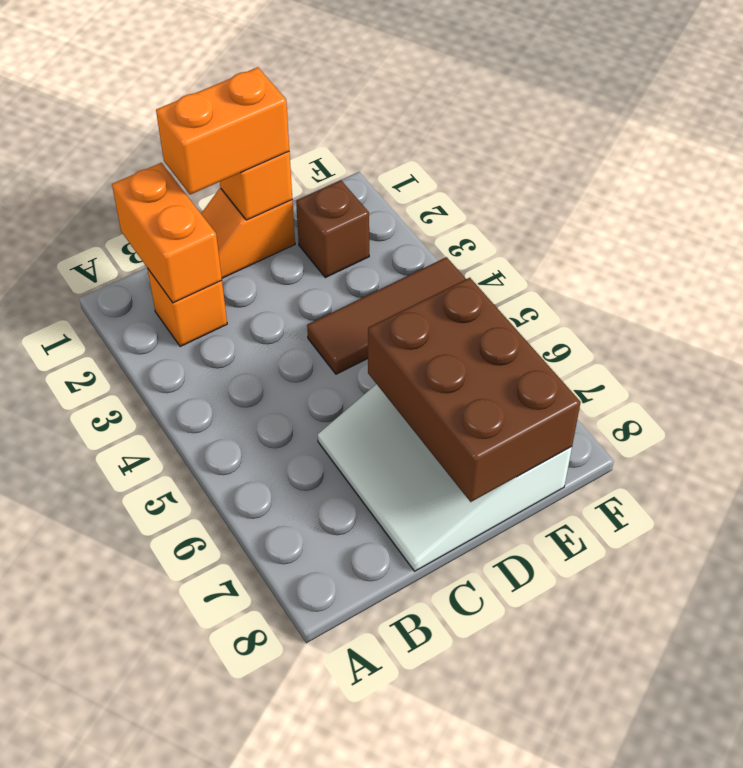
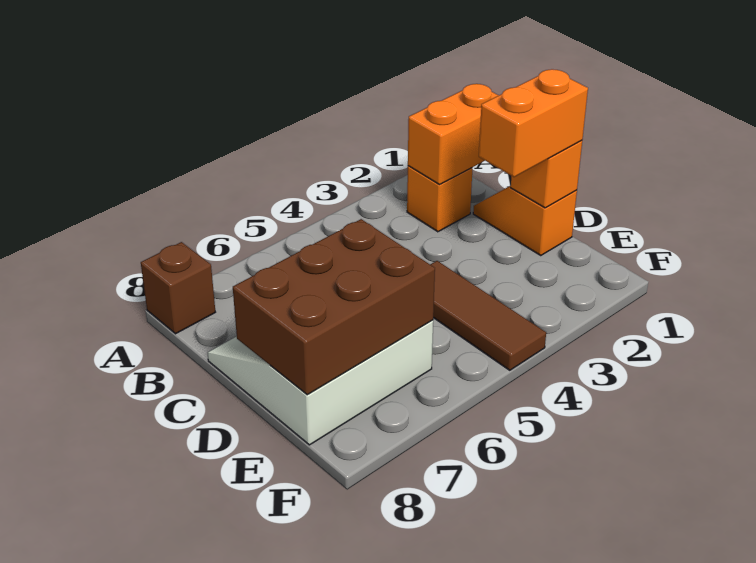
orange 1x2 brick [156,67,289,195] -> orange 1x2 brick turned to [479,69,588,177]
brown 1x1 brick [296,180,369,278] -> brown 1x1 brick moved to [141,242,215,334]

